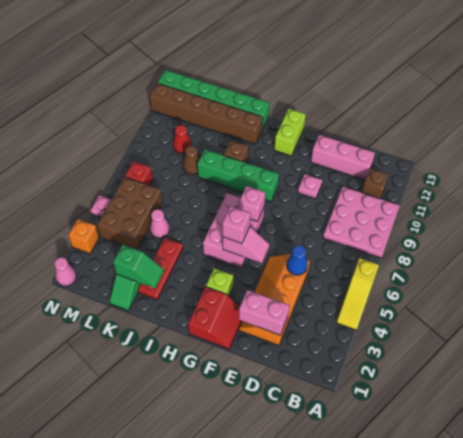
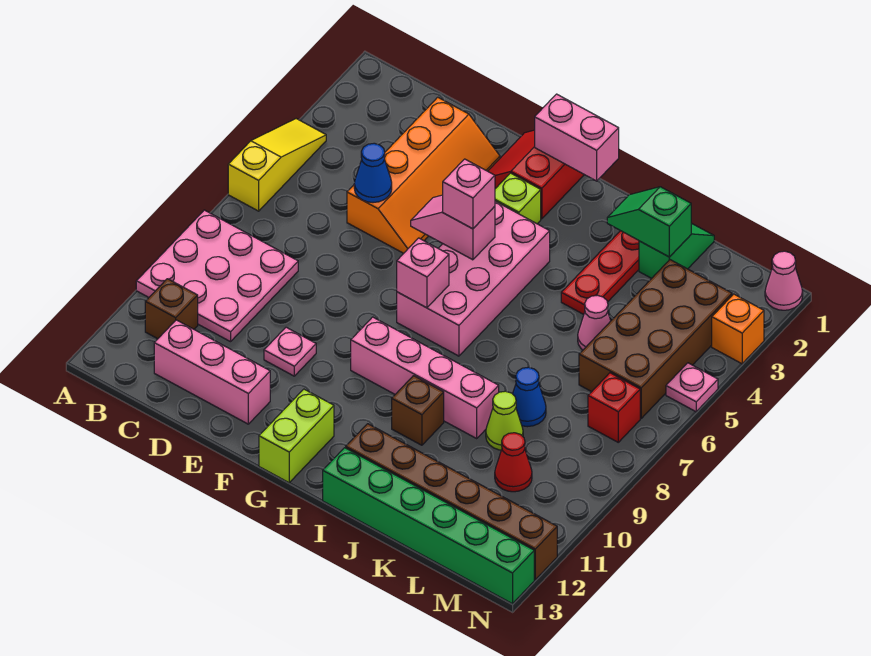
pink 1x2 brick [239,290,290,335] -> pink 1x2 brick moved to [535,94,619,181]
pink 2x3 brick [203,193,265,268] -> pink 2x4 brick [397,201,550,356]
green 1x4 brick [197,149,279,202] -> pink 1x4 brick [351,317,499,438]
none -> blue 1x1 cone [513,367,546,427]
brown 1x1 cone [183,146,200,174] -> lime 1x1 cone [486,391,523,450]
brown 2x3 brick [97,177,162,250] -> brown 2x4 brick [579,260,732,418]

